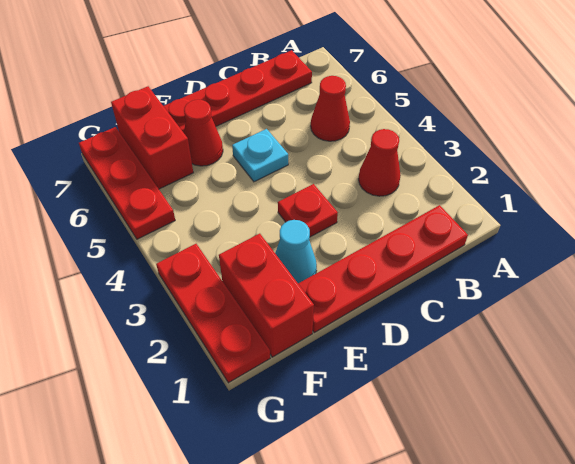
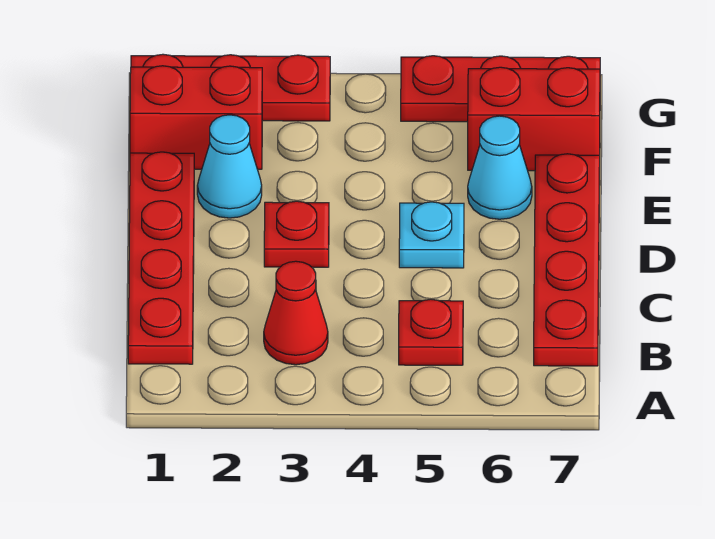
red 1x1 cone [311,76,350,141] -> red 1x1 plate [399,299,463,365]
red 1x1 cone [184,100,223,166] -> cyan 1x1 cone [468,116,532,219]

